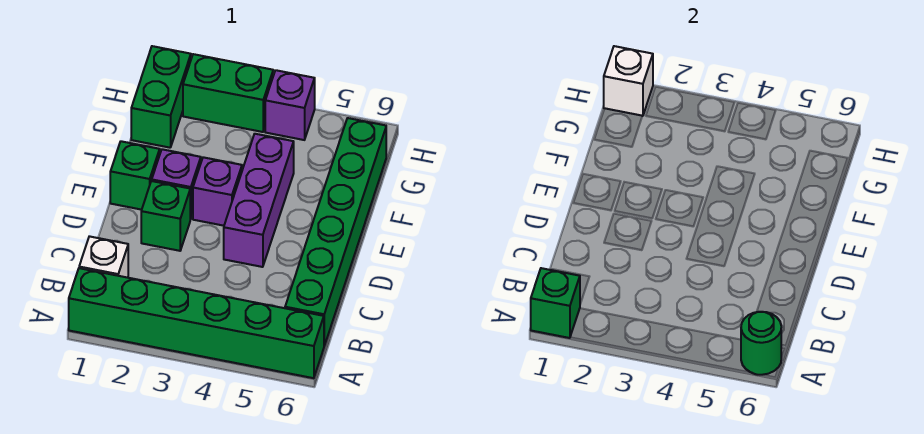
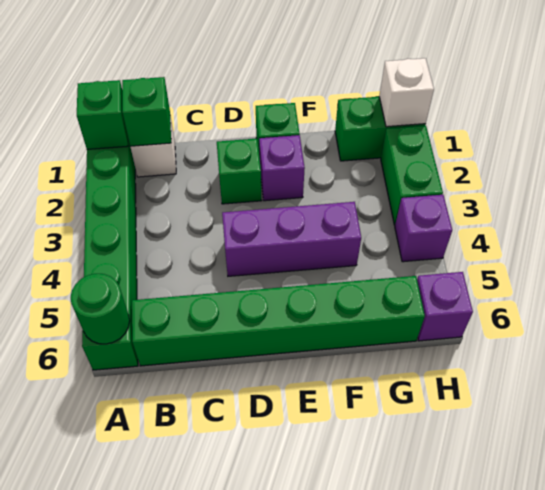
none -> green 1x1 brick [122,77,171,146]
purple 1x1 brick [193,157,242,226] -> purple 1x1 brick moved to [417,272,473,341]

